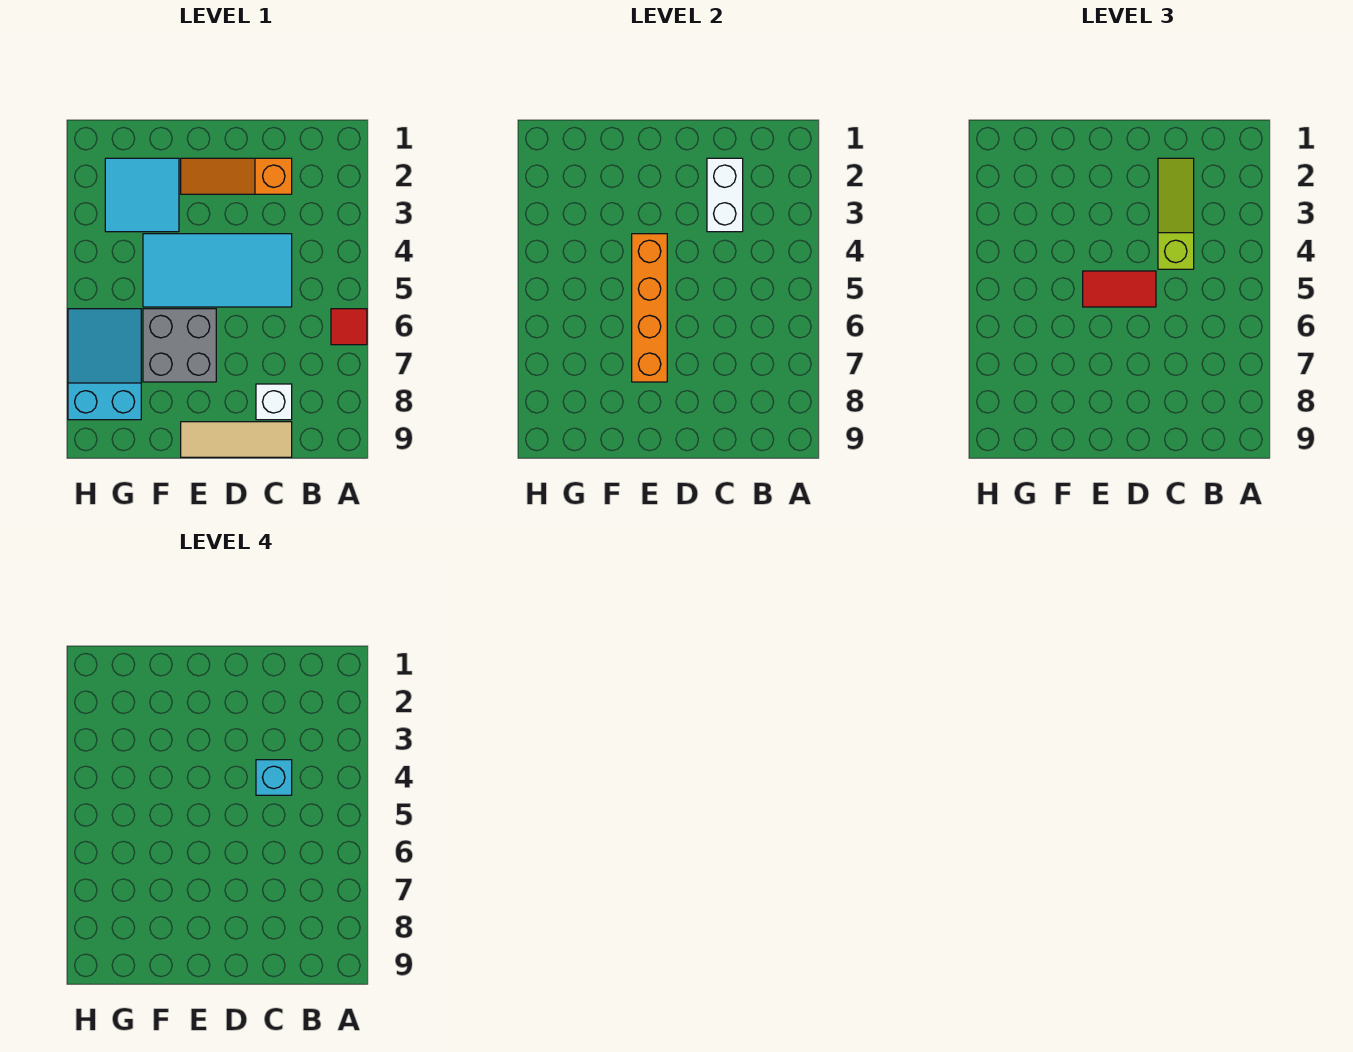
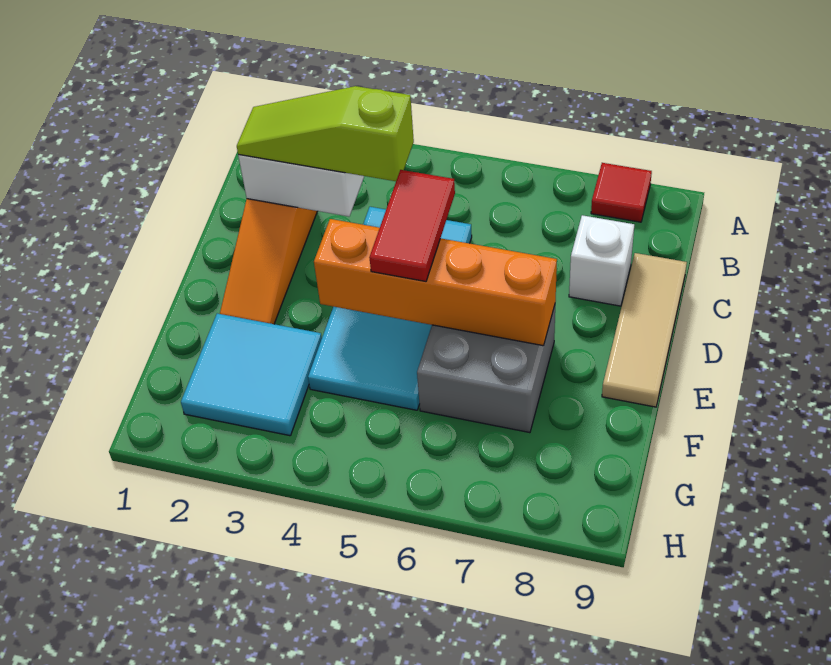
red 1x1 tile [331,309,367,345] -> red 1x1 tile moved to [591,163,652,222]
cyan 1x1 brick [256,760,292,795] -> none
cyan 2x3 slope [68,309,141,420] -> none

